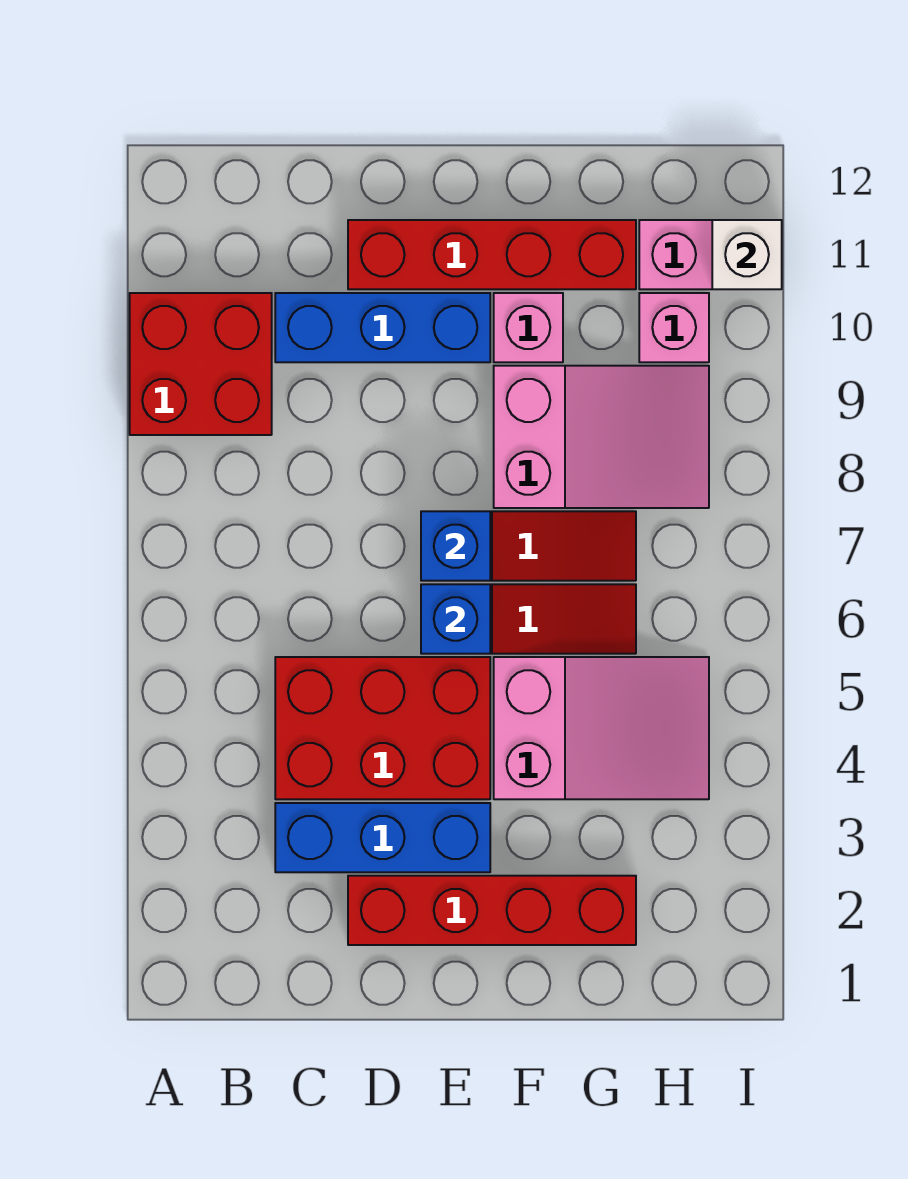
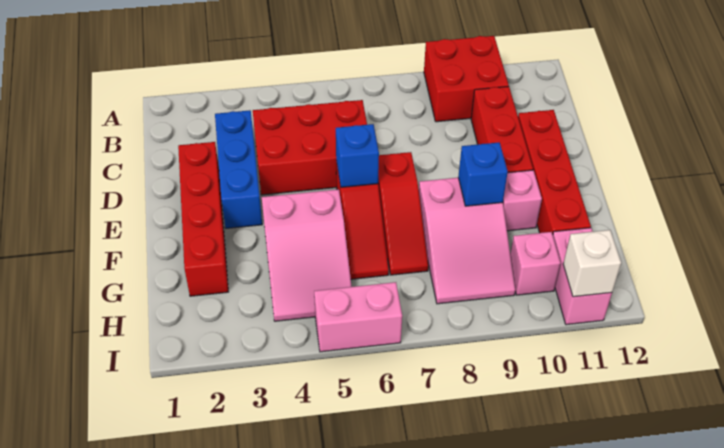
red 2x3 brick [275,657,490,799] -> red 2x3 brick turned to [253,100,367,195]
blue 1x3 brick [275,293,490,362] -> red 1x3 brick [471,86,533,173]
blue 1x1 brick [421,511,490,581] -> blue 1x1 brick moved to [458,142,508,206]
none -> pink 1x2 brick [314,282,402,352]

